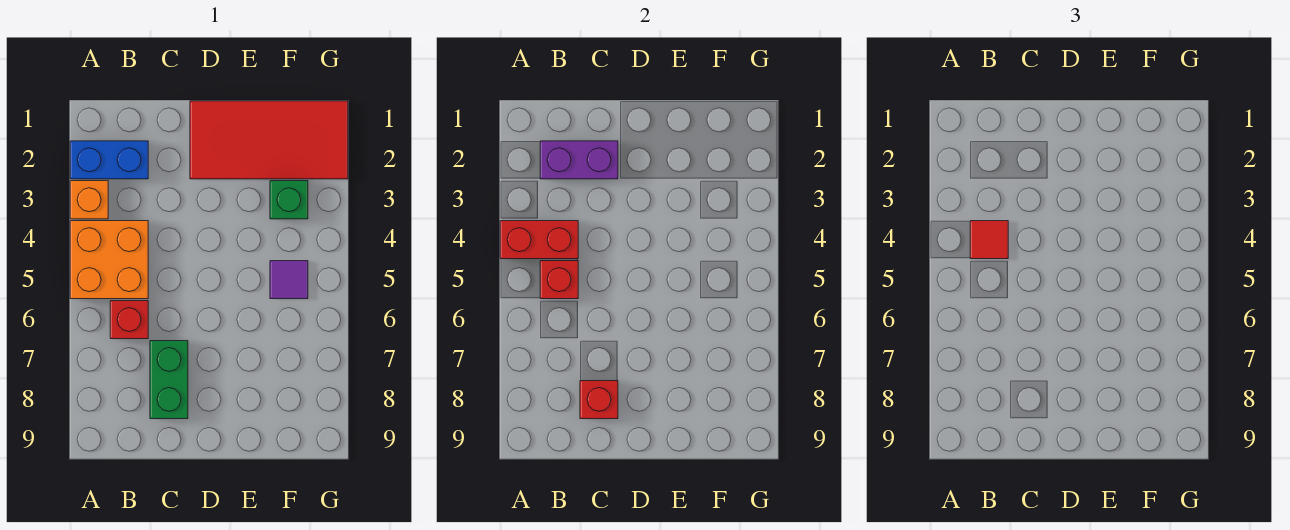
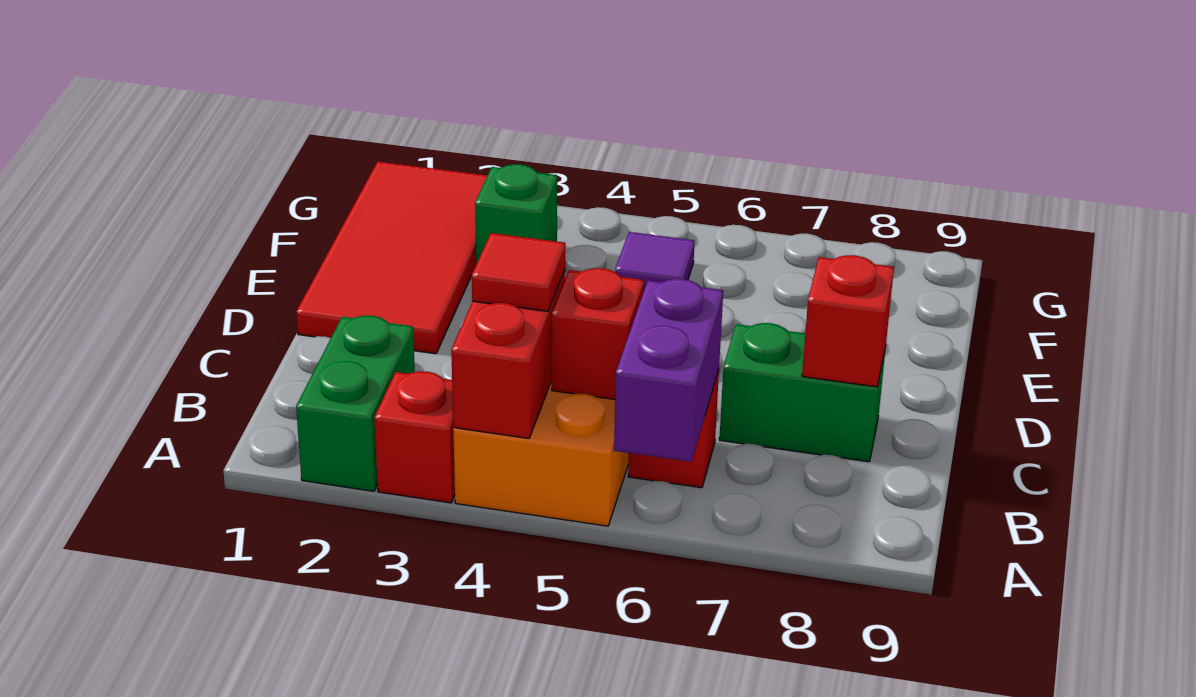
blue 1x2 brick [70,141,148,179] -> green 1x2 brick [296,315,415,491]
orange 1x1 brick [70,181,108,219] -> red 1x1 brick [374,371,455,503]
purple 1x2 brick [540,141,618,179] -> purple 1x2 brick moved to [614,279,723,462]

